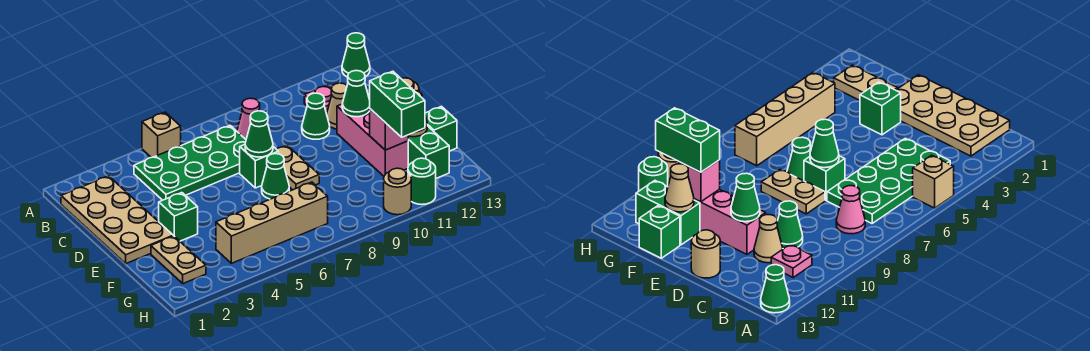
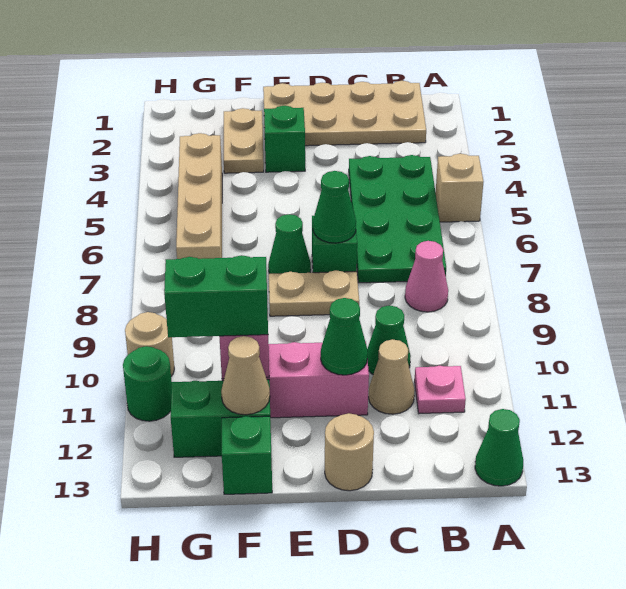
tan 1x2 plate [151,236,206,284] -> tan 1x2 plate turned to [224,108,264,173]

